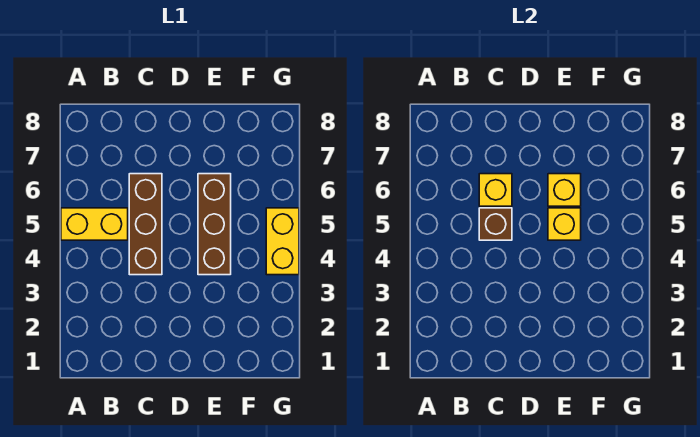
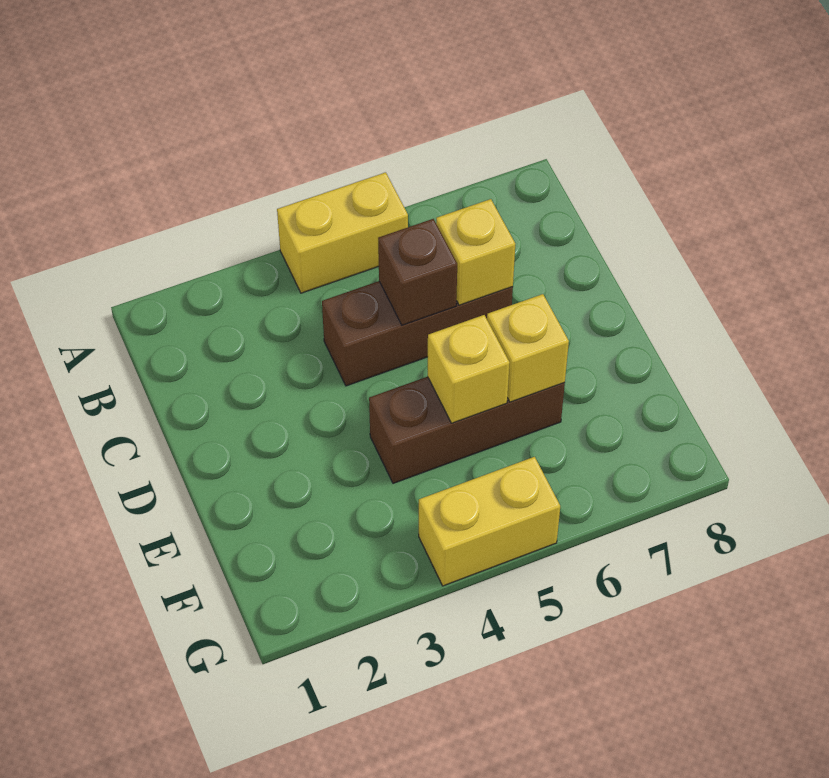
yellow 1x2 brick [61,208,128,240] -> yellow 1x2 brick turned to [277,172,408,293]

